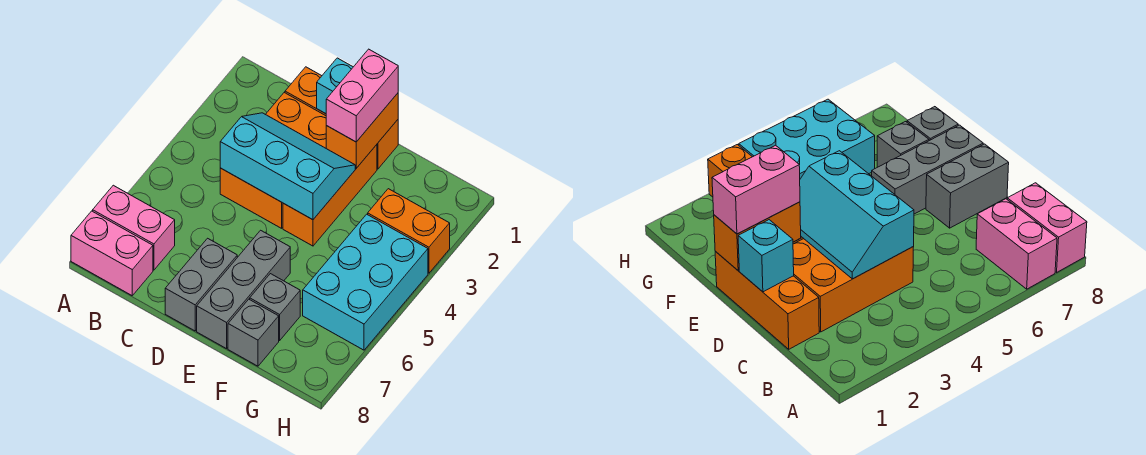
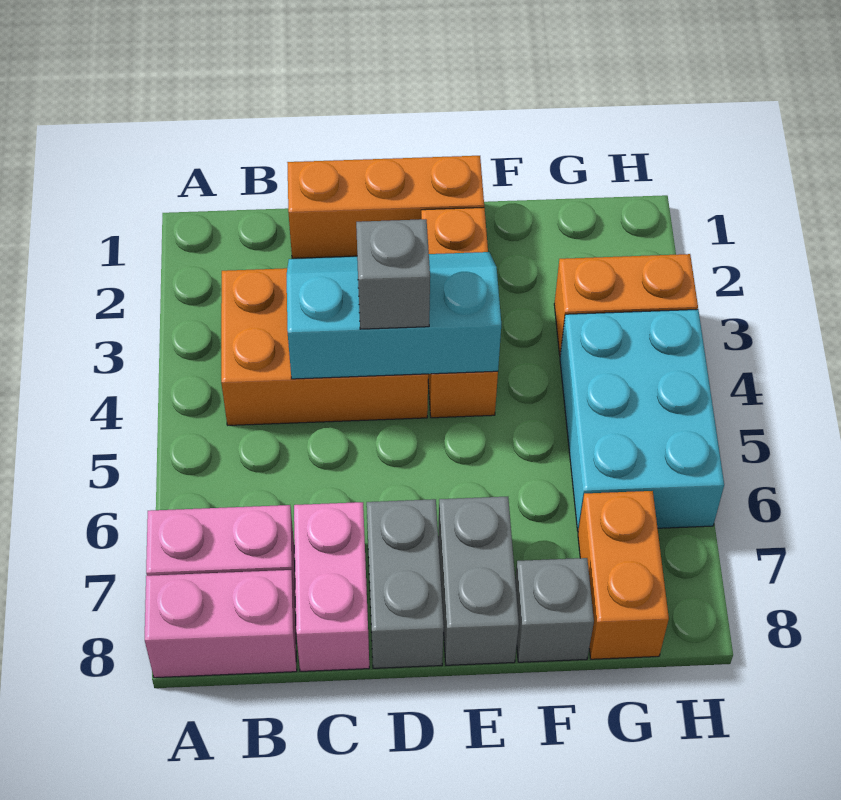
orange 2x3 brick [220,93,326,228] -> orange 2x3 brick turned to [221,268,428,425]
cyan 1x1 brick [317,58,353,114] -> none
orange 1x2 brick [326,93,398,168] -> orange 1x2 brick moved to [578,491,669,659]
pink 1x2 brick [326,49,398,142] -> pink 1x2 brick moved to [294,502,369,671]
grey 1x3 brick [197,230,290,349] -> grey 1x2 brick [438,497,519,665]
grey 1x1 brick [250,274,300,341] -> grey 1x1 brick moved to [356,219,430,329]

